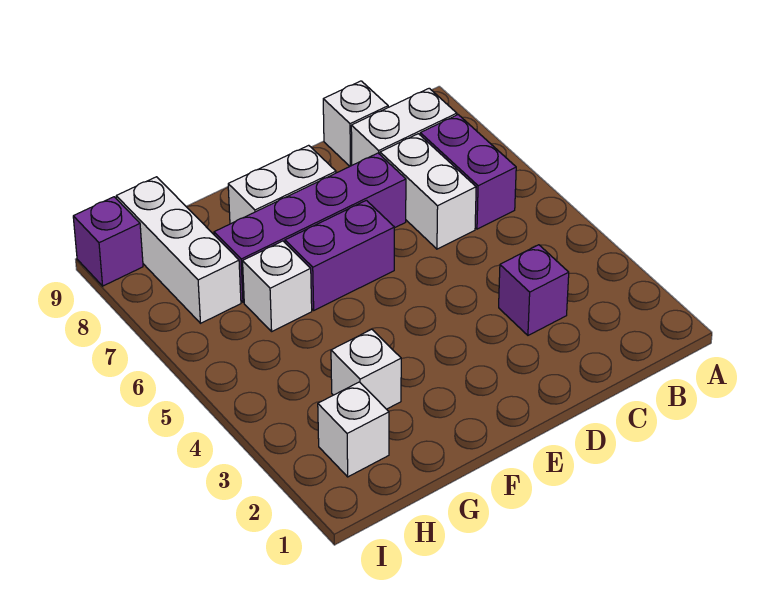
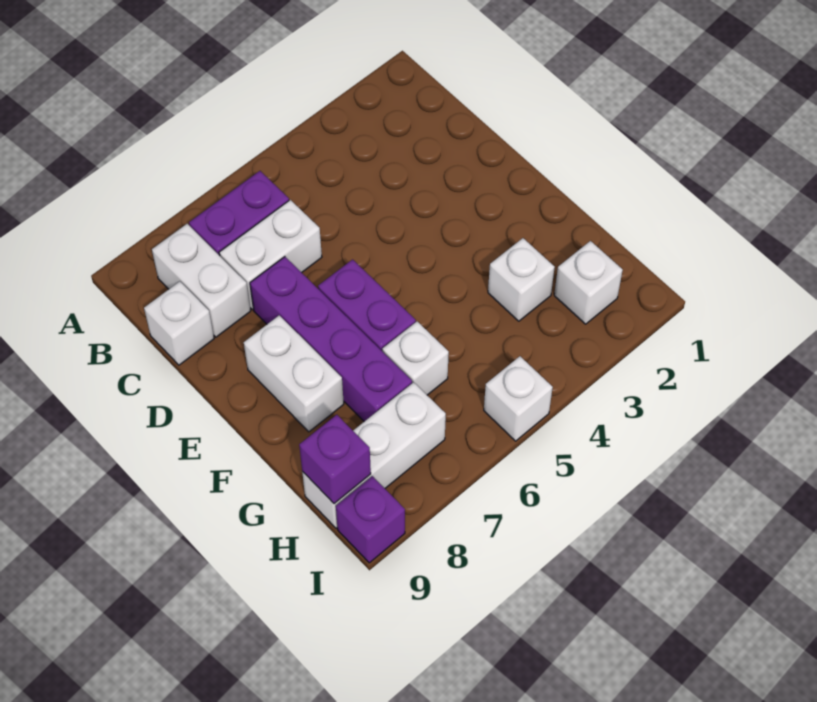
purple 1x1 brick [499,245,569,335] -> purple 1x1 brick moved to [299,415,371,504]
none -> white 1x1 brick [484,356,553,441]

